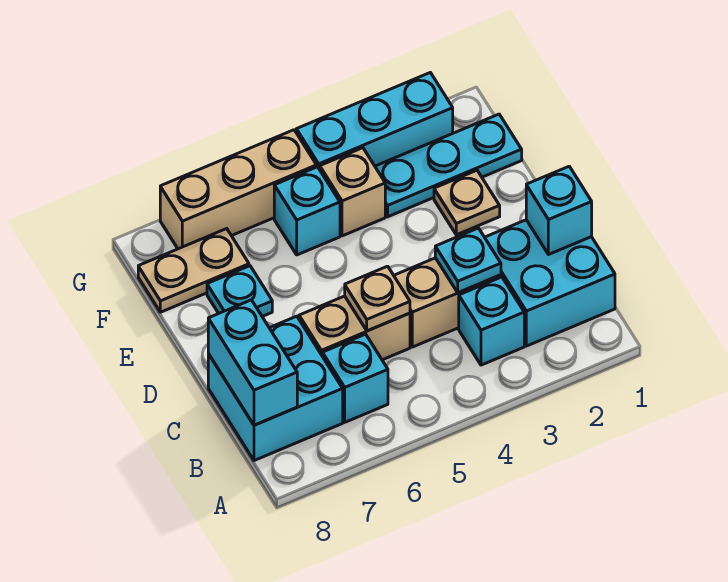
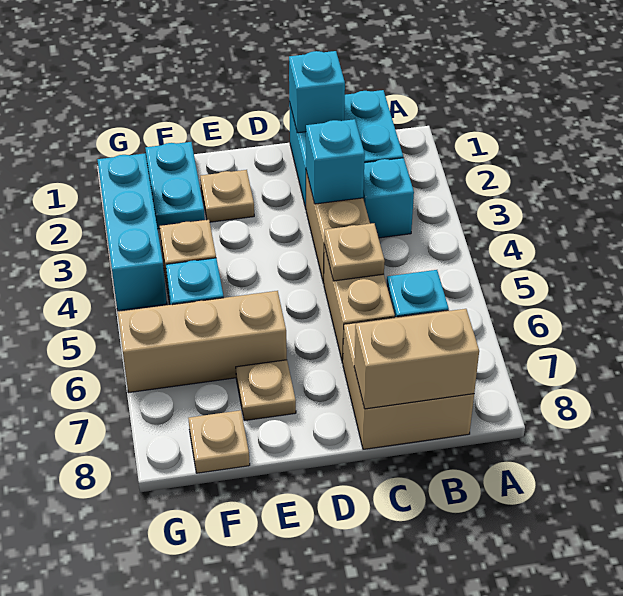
cyan 2x2 brick [208,316,343,461] -> tan 2x2 brick [343,310,474,449]
cyan 1x2 brick [208,300,297,425] -> tan 1x2 brick [354,309,479,409]
cyan 1x1 plate [435,228,501,292] -> cyan 1x1 brick [306,119,365,204]
cyan 1x1 plate [207,266,272,316] -> tan 1x1 plate [236,360,296,421]
cyan 1x3 plate [375,114,522,217] -> cyan 1x2 plate [145,142,205,229]
tan 1x2 plate [138,229,249,312] -> tan 1x1 plate [188,410,250,473]
tan 1x3 brick [160,130,317,249] -> tan 1x3 brick turned to [118,291,287,393]

